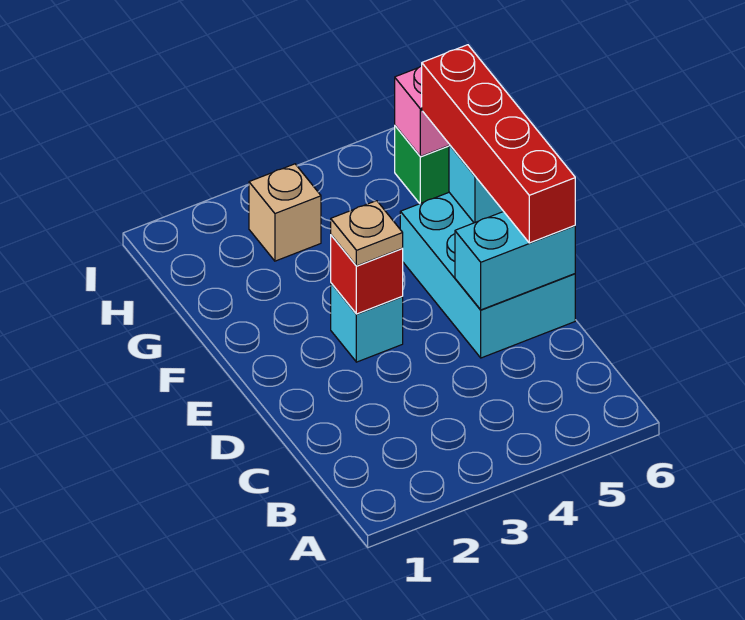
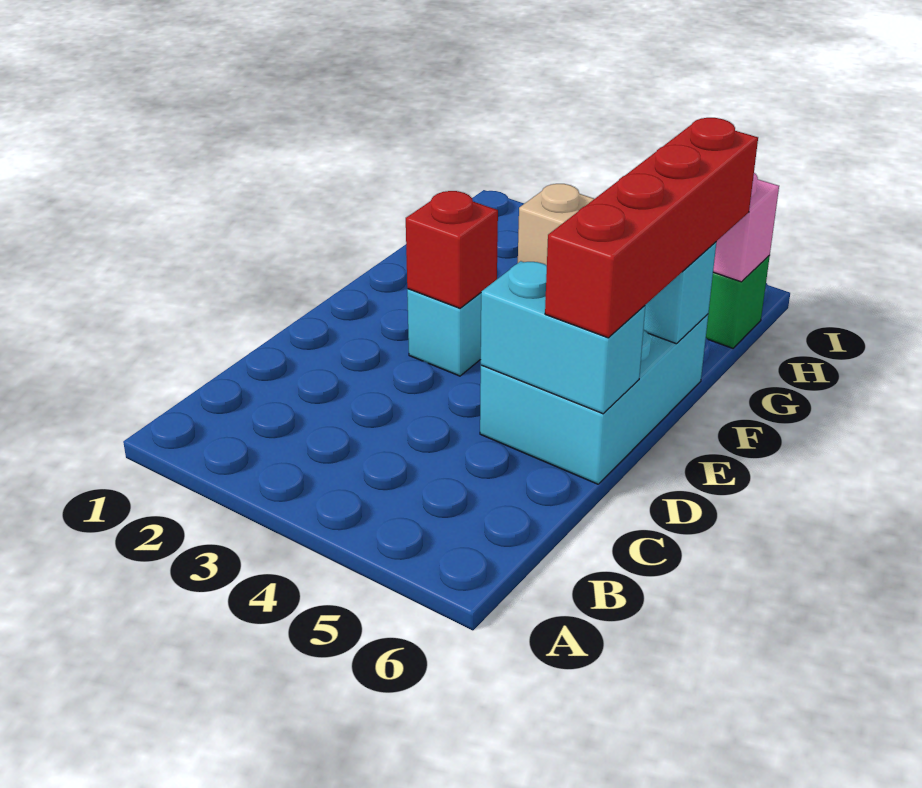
tan 1x1 plate [331,201,403,266] -> none

